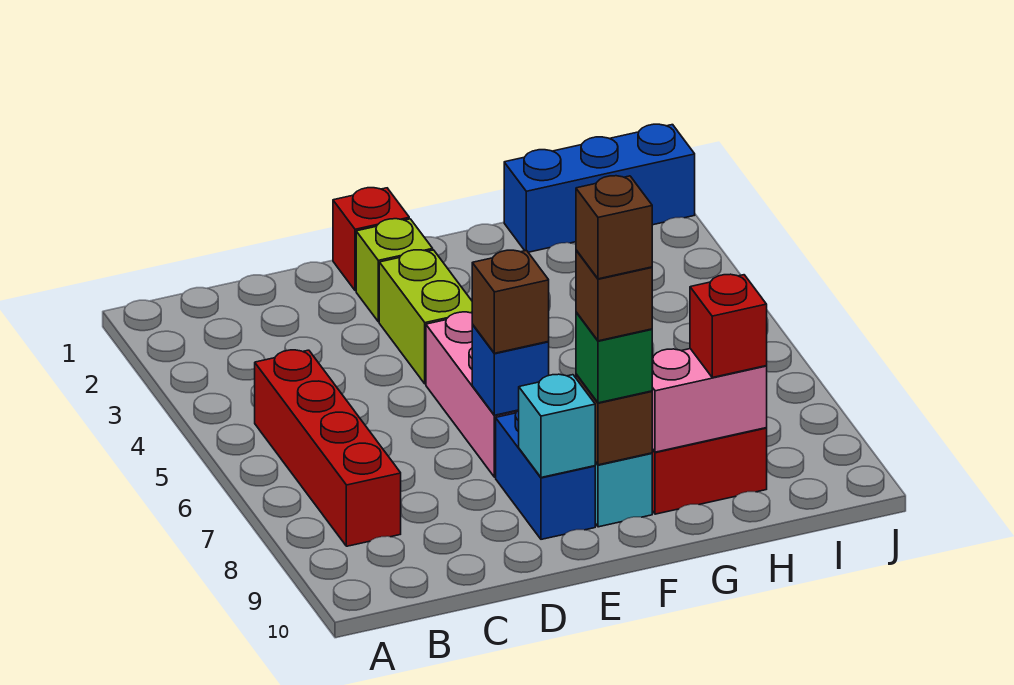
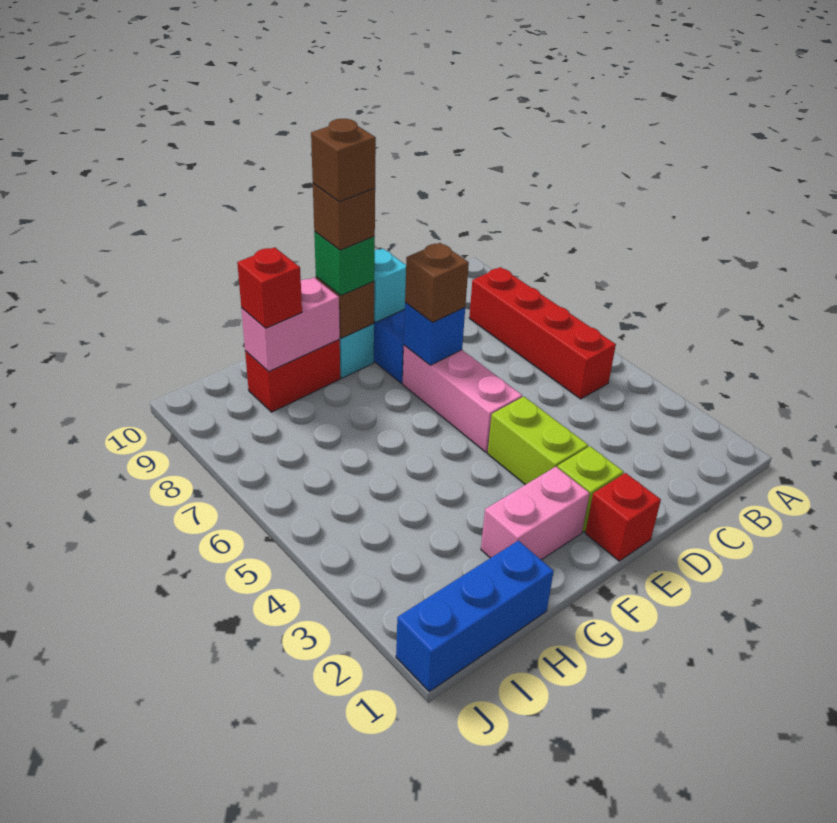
none -> pink 1x2 brick [481,467,590,560]

